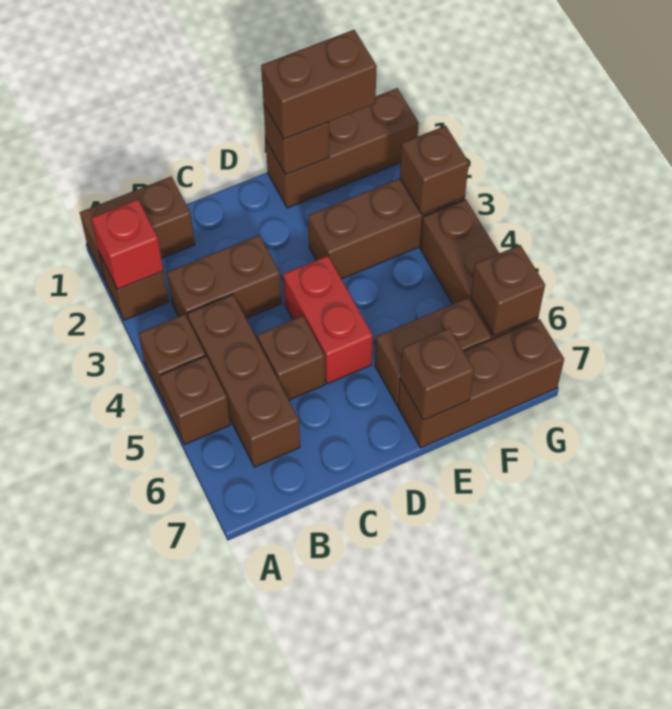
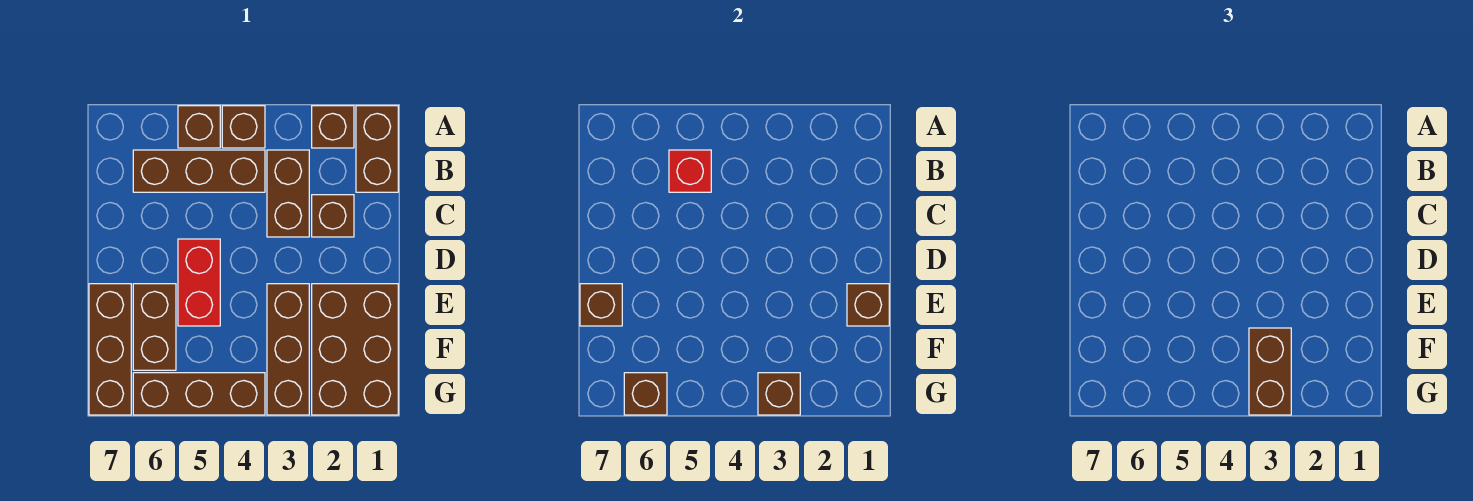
red 1x1 brick [91,199,163,289] -> red 1x1 brick moved to [669,150,711,192]
brown 1x1 brick [257,316,325,400] -> brown 1x1 brick moved to [312,195,354,237]
red 1x2 brick [283,256,373,384] -> red 1x2 brick turned to [178,239,220,326]
brown 1x3 brick [266,88,419,208] -> brown 2x3 brick [312,284,398,415]
brown 1x2 brick [261,30,377,139] -> brown 1x2 brick moved to [1249,328,1291,415]

